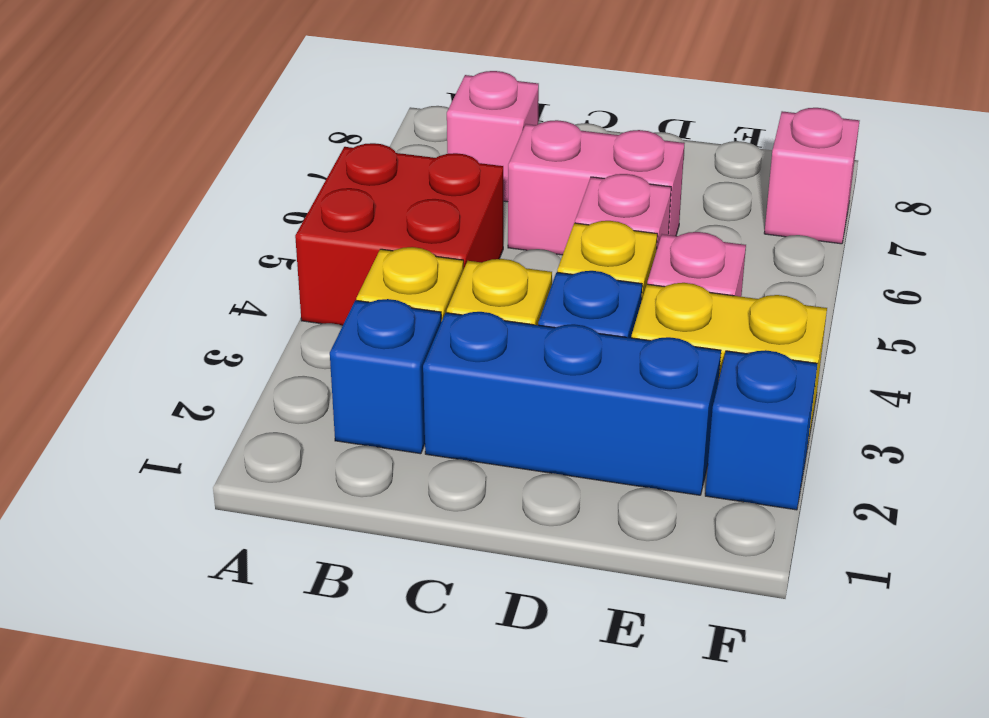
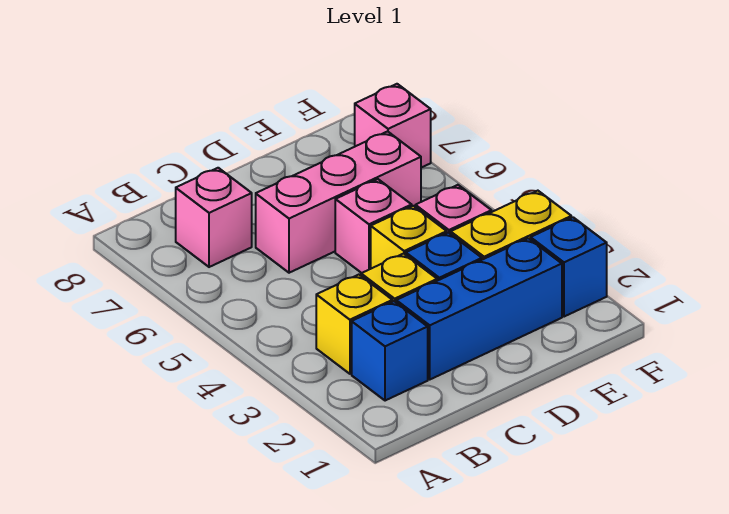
red 2x2 brick [295,143,503,326] -> none
pink 1x2 brick [508,120,685,255] -> pink 1x3 brick [256,131,421,273]

